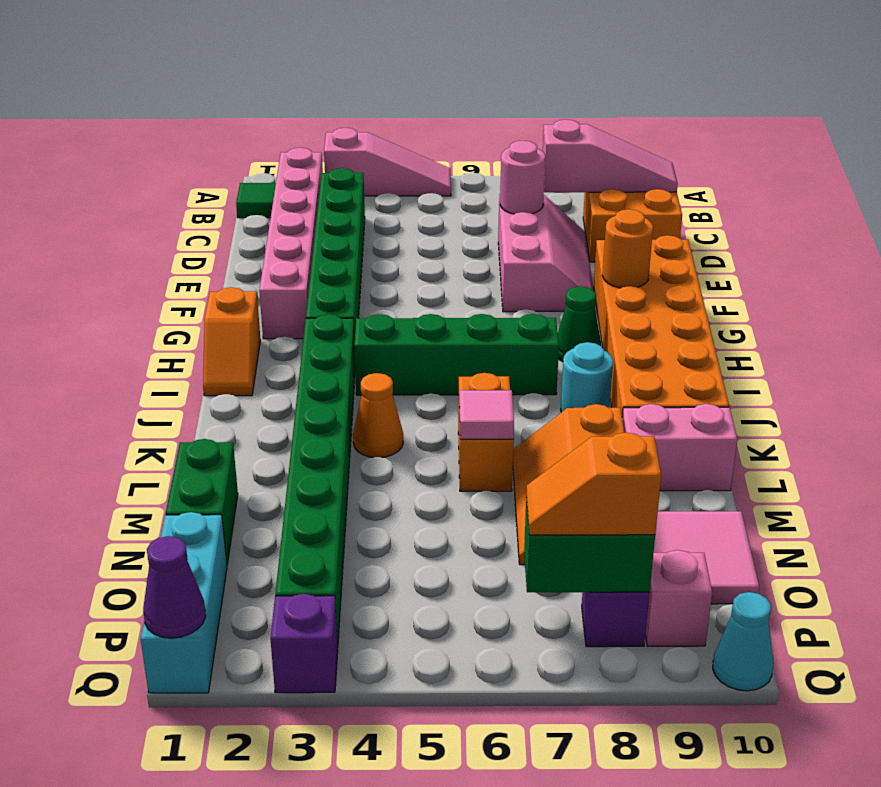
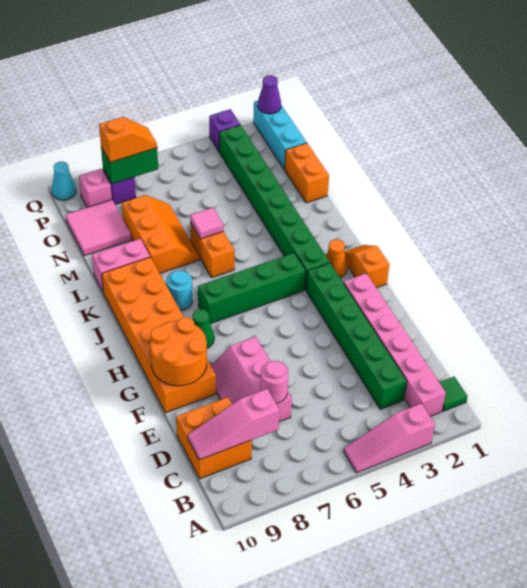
orange 1x1 round brick [602,209,653,288] -> orange 2x2 round brick [150,317,207,386]
orange 1x1 cone [353,373,403,457] -> orange 1x1 cone moved to [326,239,347,278]
green 1x2 brick [166,439,238,564] -> orange 1x2 brick [284,143,329,203]

